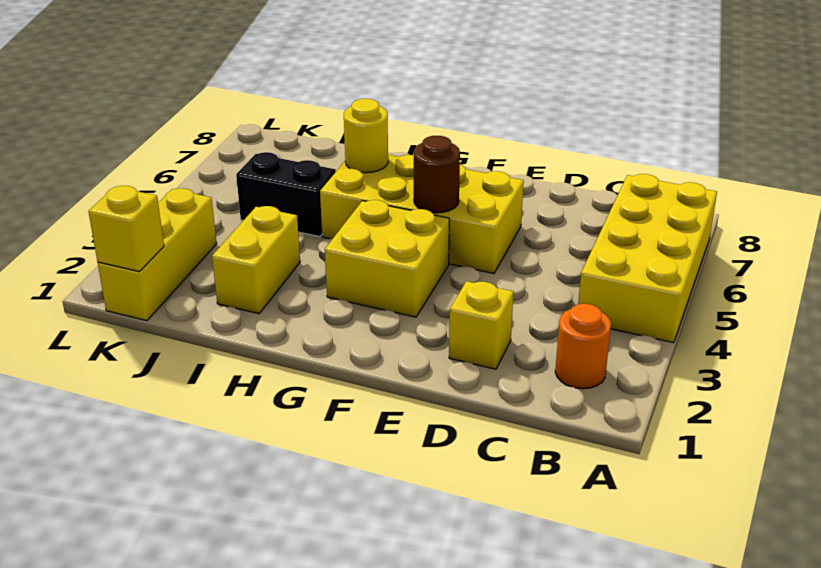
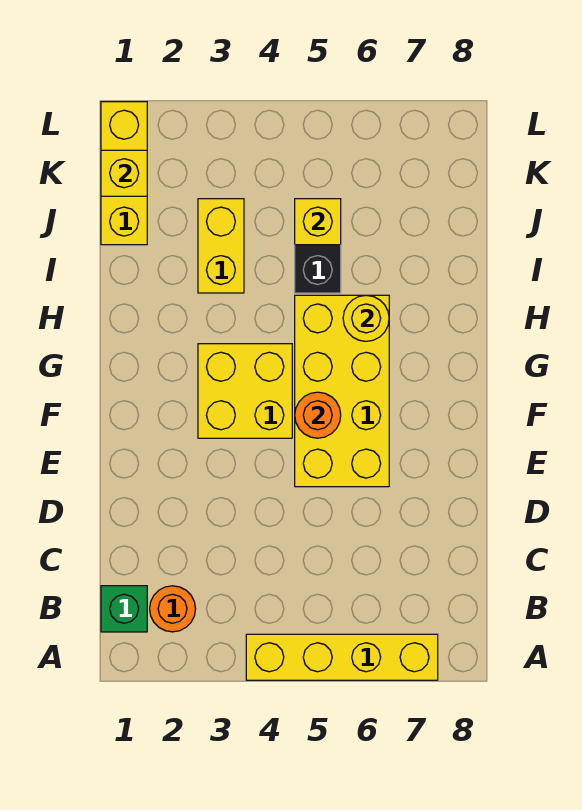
yellow 2x4 brick [578,174,717,343] -> yellow 1x4 brick [246,634,438,680]
none -> green 1x1 brick [101,586,147,632]
yellow 1x1 brick [449,281,513,369] -> yellow 1x1 brick moved to [295,199,341,245]
brown 1x1 round brick [414,136,460,213] -> orange 1x1 round brick [295,392,341,438]
yellow 1x2 brick [212,206,300,314] -> yellow 1x2 brick turned to [198,199,244,293]
yellow 1x3 brick [98,188,217,321] -> yellow 1x3 brick turned to [101,102,147,245]

